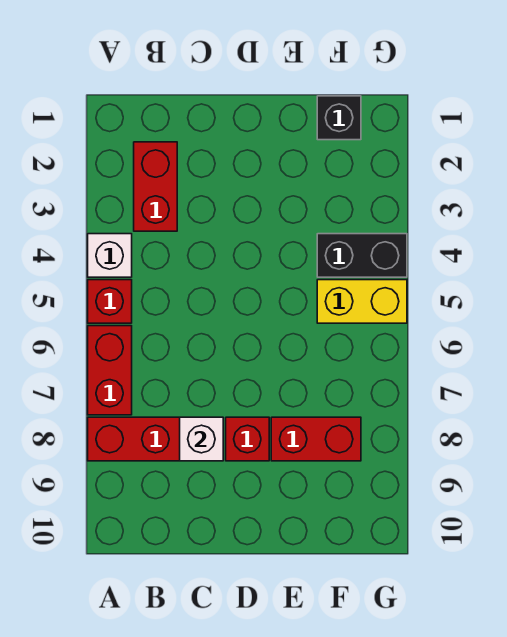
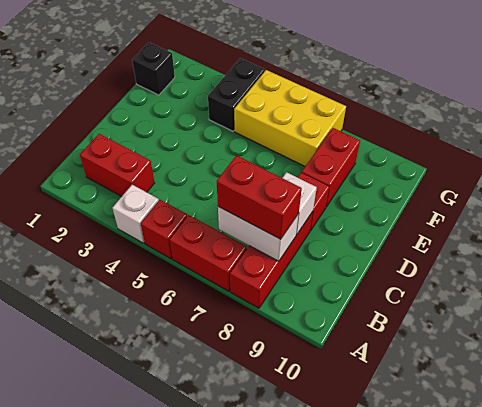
none -> white 1x2 brick [218,207,299,261]
none -> red 1x2 brick [217,155,302,239]
yellow 1x2 brick [317,280,407,323] -> yellow 2x3 brick [234,70,346,166]

